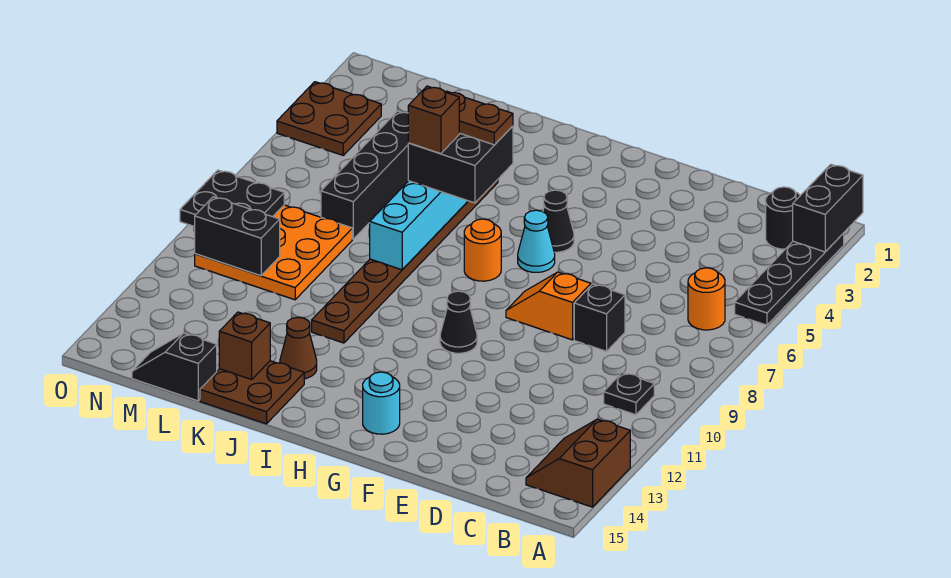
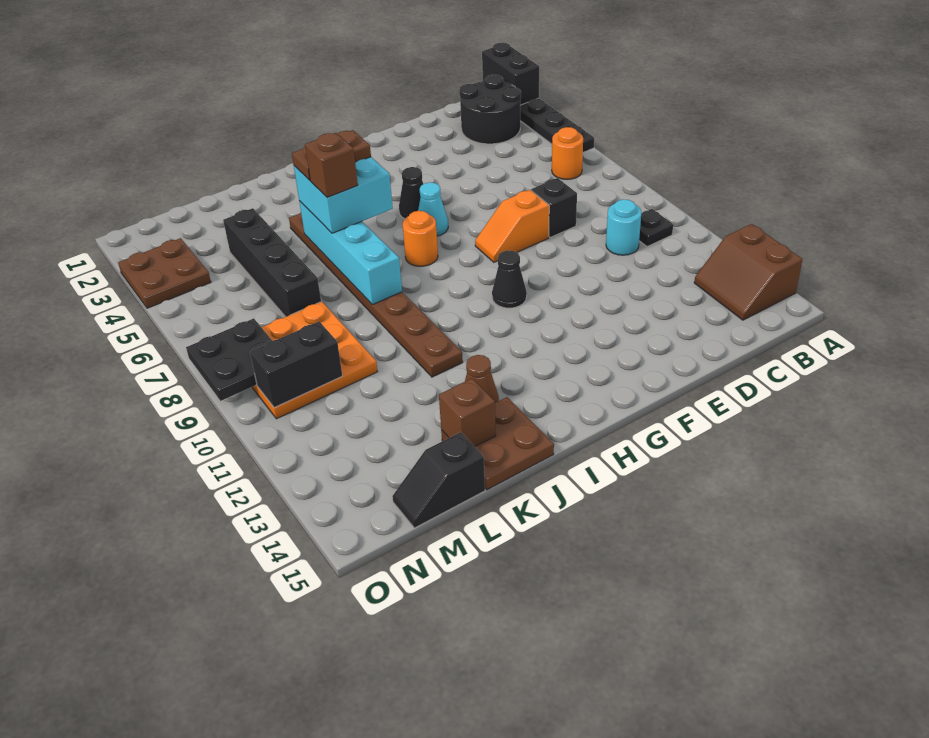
black 1x1 round brick [766,187,800,249] -> black 2x2 round brick [459,75,521,144]
cyan 1x1 round brick [363,372,400,434] -> cyan 1x1 round brick moved to [606,199,641,255]
black 2x2 brick [408,126,513,203] -> cyan 2x2 brick [294,157,393,233]

